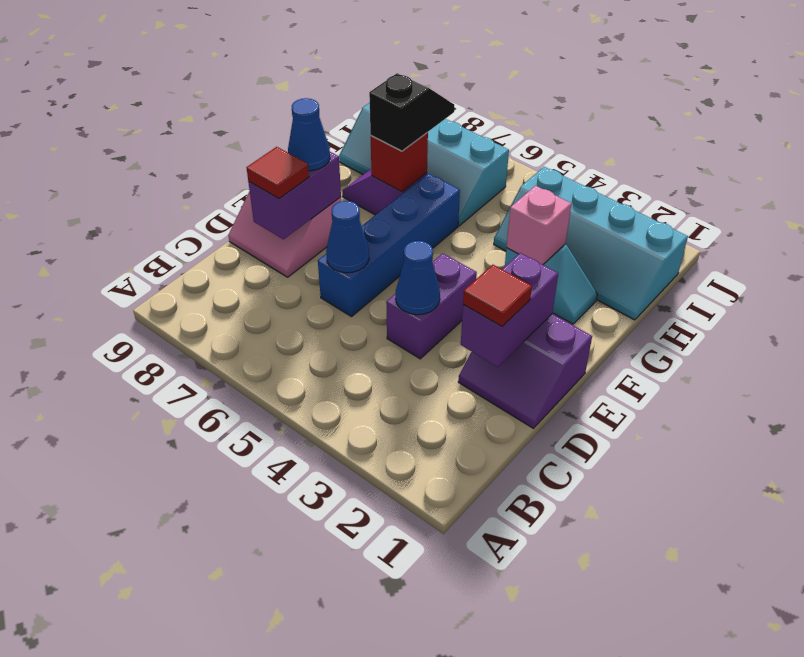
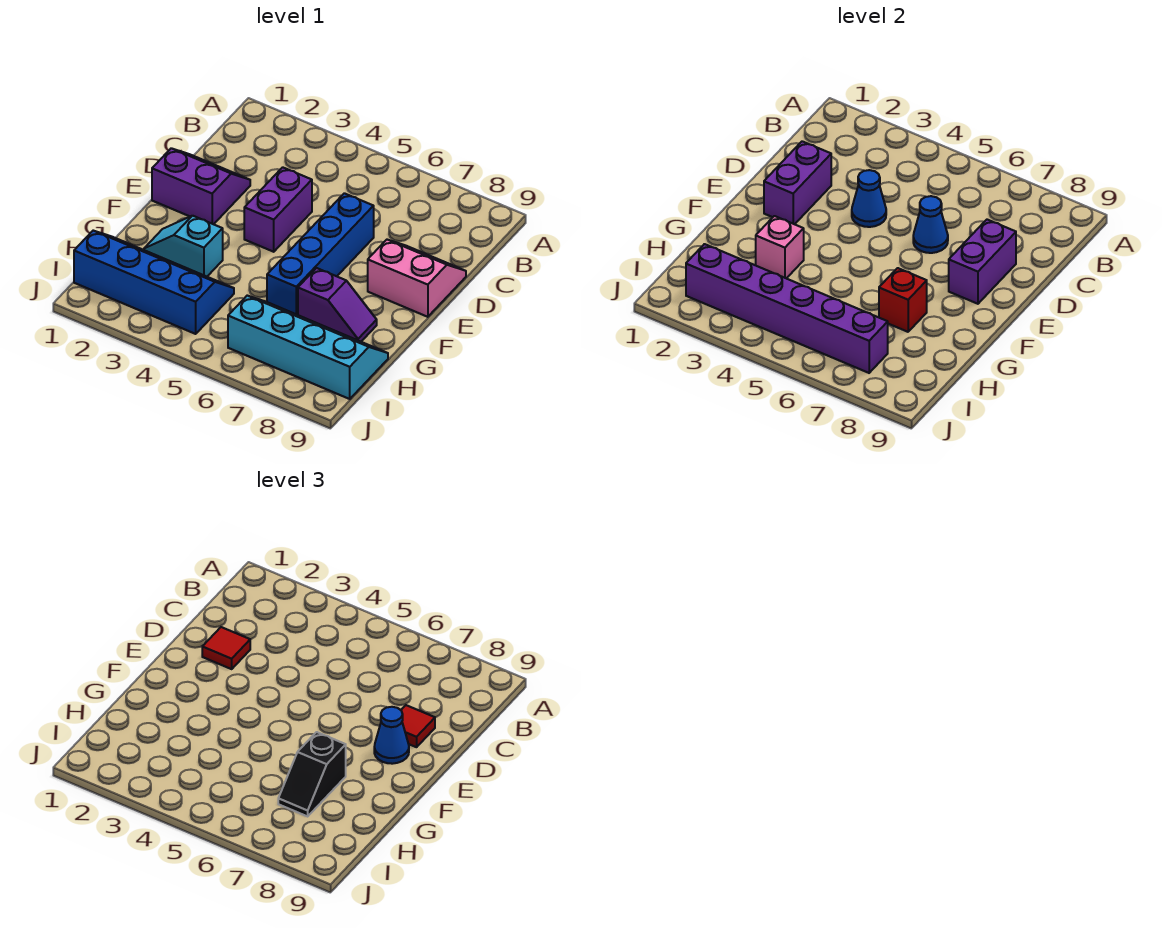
cyan 2x4 slope [494,167,688,320] -> blue 2x4 slope [74,231,234,334]
none -> purple 1x6 brick [686,244,888,373]

